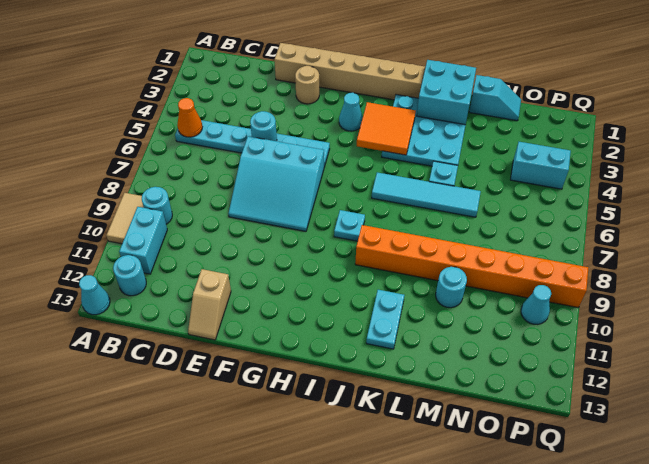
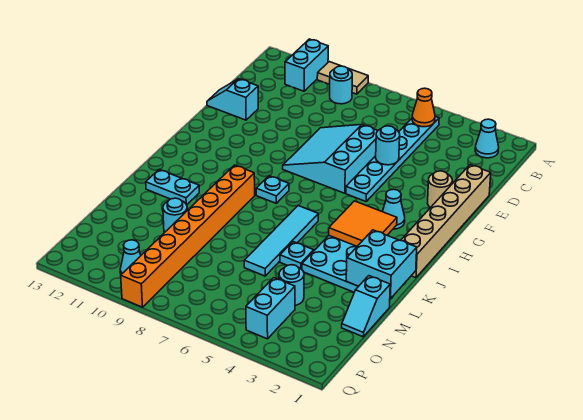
cyan 1x1 cone [79,275,110,315] -> cyan 1x1 cone moved to [475,119,499,158]
cyan 1x2 brick [119,207,167,274] -> cyan 1x2 brick turned to [285,39,328,91]
cyan 1x1 round brick [113,255,146,296] -> cyan 1x1 round brick moved to [279,265,304,305]
tan 1x2 slope [188,269,231,340] -> cyan 1x2 slope [207,79,258,120]

